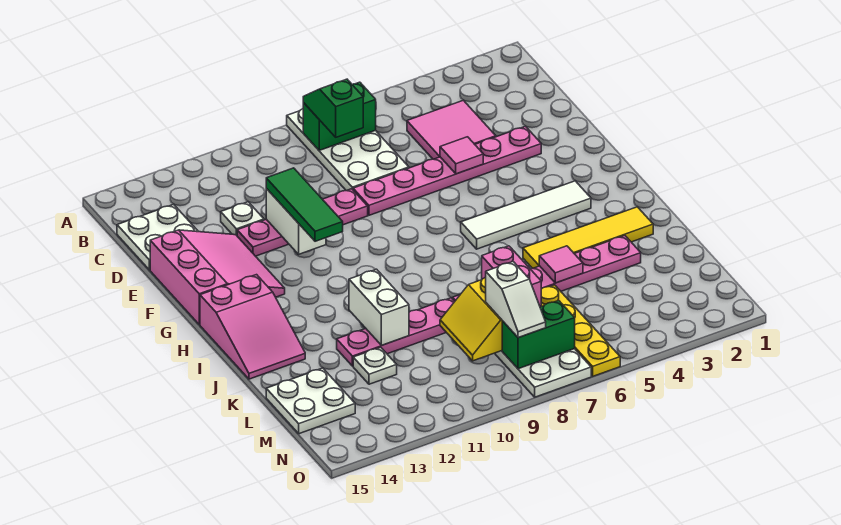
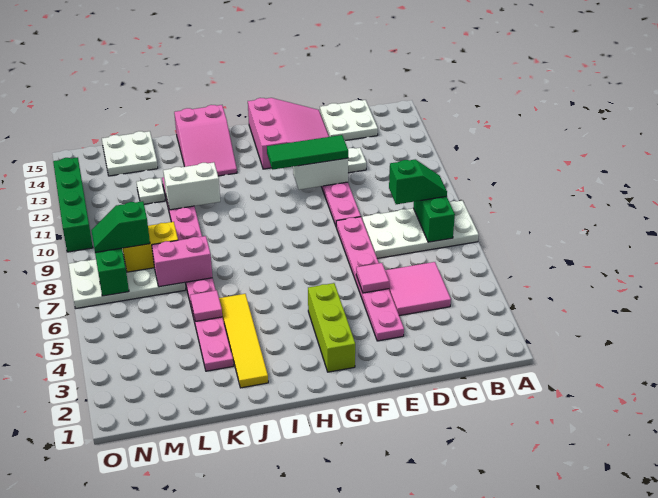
pink 3x3 slope [150,230,285,325] -> pink 3x3 slope turned to [248,98,329,169]
none -> lime 1x3 brick [308,283,355,372]
white 1x4 tile [461,181,591,249] -> none
pink 2x3 slope [200,275,305,379] -> pink 2x3 slope turned to [174,105,237,176]
yellow 1x4 plate [541,285,620,376] -> none
white 1x2 slope [486,262,546,338] -> green 1x2 slope [91,201,150,252]
none -> green 1x4 brick [53,157,93,252]

